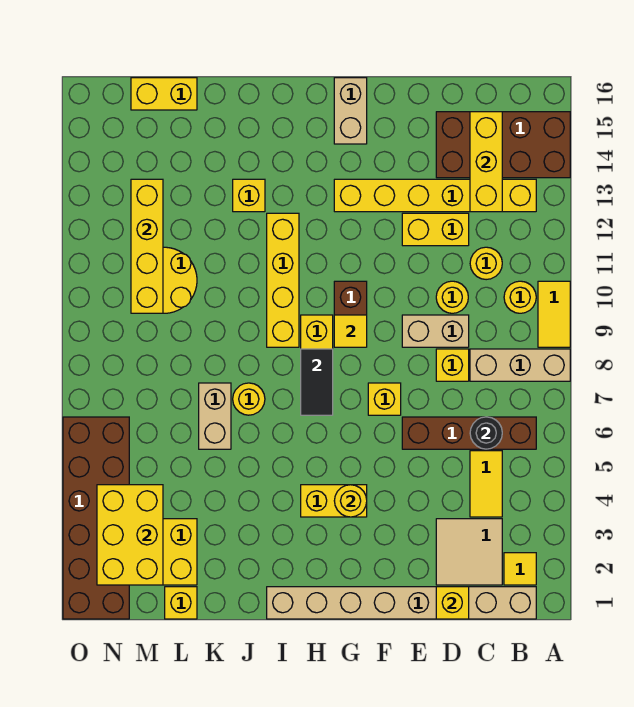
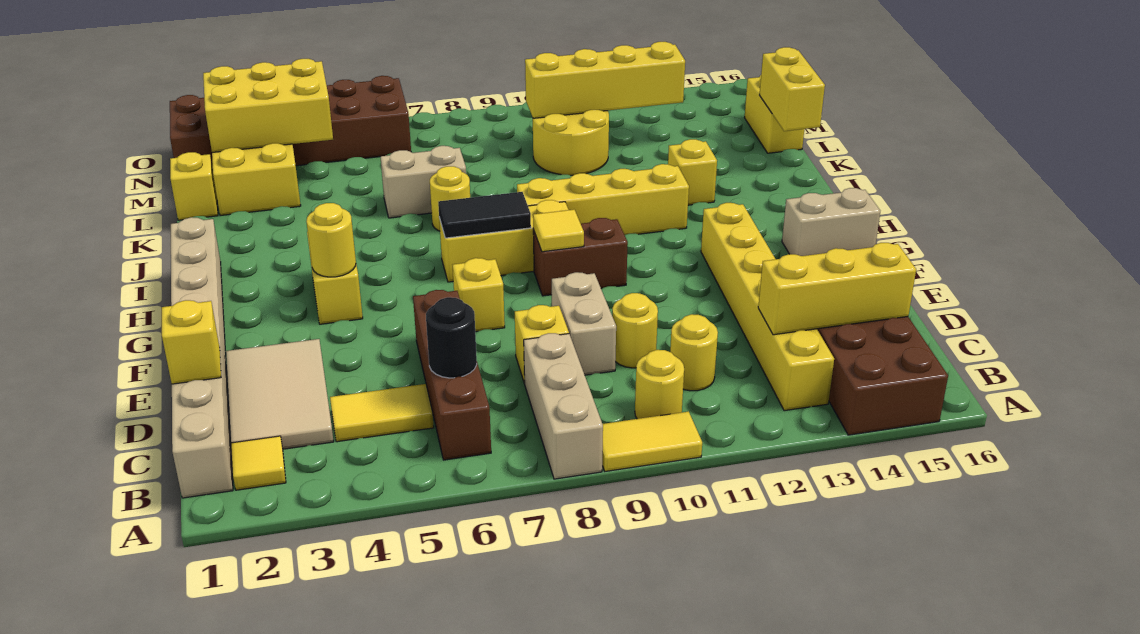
tan 2x2 tile [436,519,502,585] -> tan 2x3 tile [226,339,334,449]
yellow 1x2 brick [402,213,469,246] -> yellow 1x2 brick moved to [760,47,825,131]

